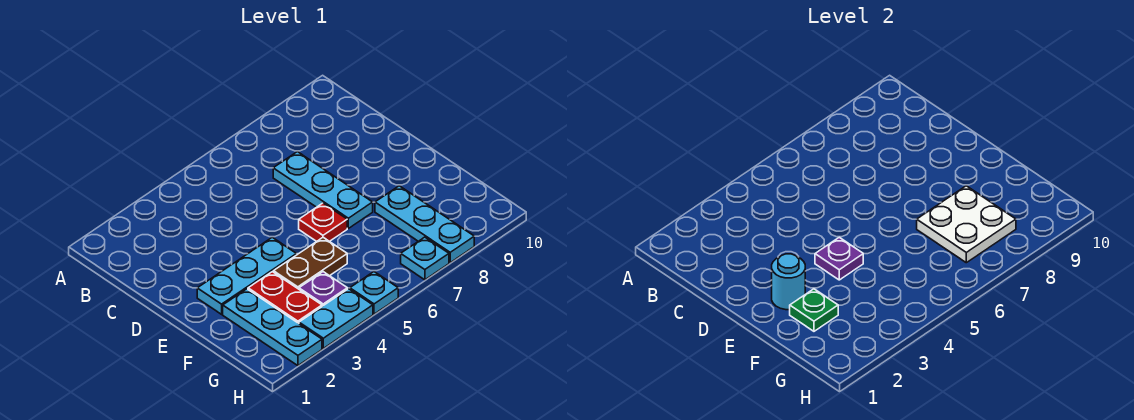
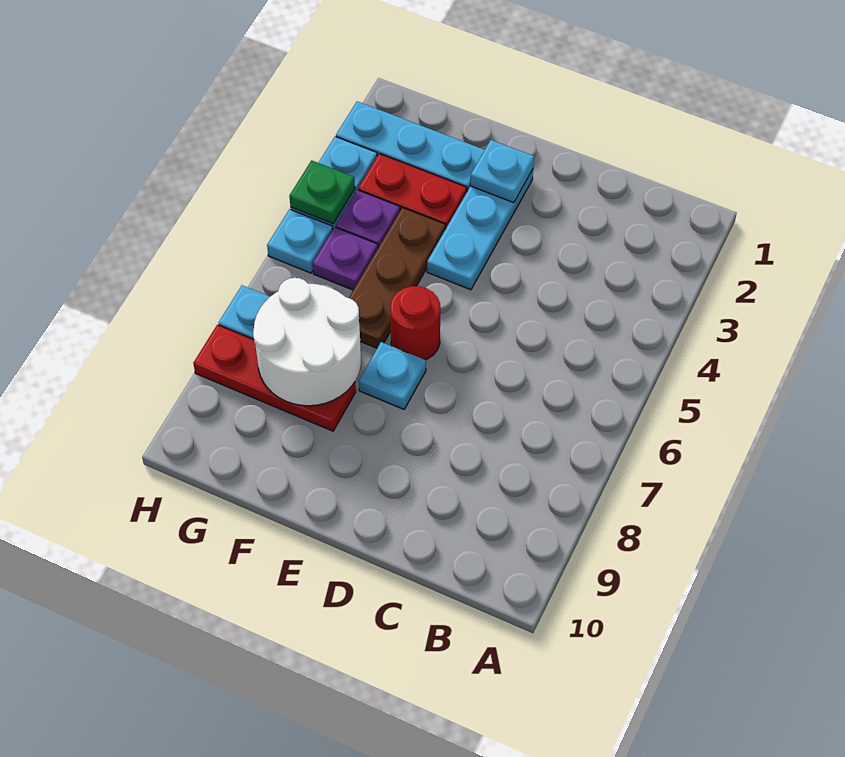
cyan 1x3 plate [273,152,373,228] -> cyan 1x1 plate [359,342,426,409]
cyan 1x1 round brick [772,254,805,310] -> cyan 1x1 plate [470,140,534,203]
purple 1x1 plate [815,237,863,280] -> purple 1x1 plate moved to [313,227,378,290]
red 1x1 plate [299,203,347,242] -> red 1x1 round brick [390,286,440,360]
green 1x1 plate [790,289,838,331] -> green 1x1 plate moved to [290,160,355,224]
brown 1x2 plate [274,237,347,289] -> brown 1x3 plate [349,208,446,348]
white 2x2 plate [917,186,1016,263] -> white 2x2 round brick [253,278,361,406]
cyan 1x3 plate [375,186,474,262] -> red 1x3 plate [193,325,356,431]

